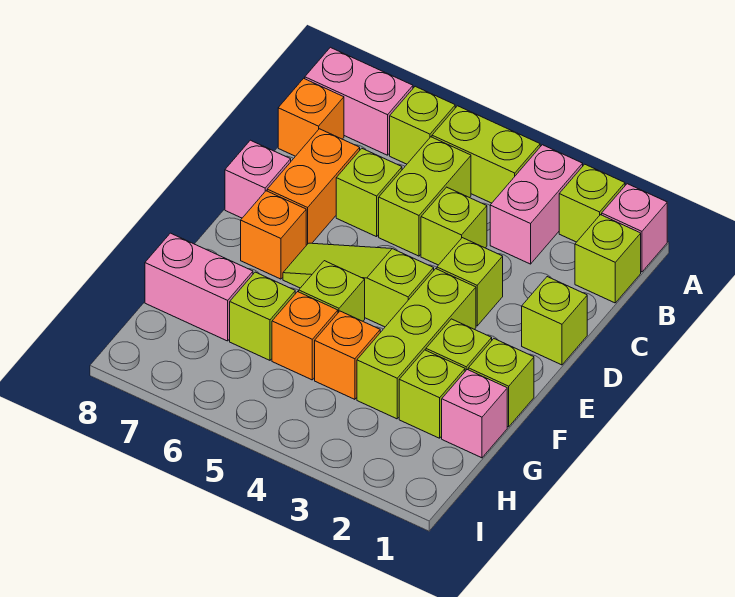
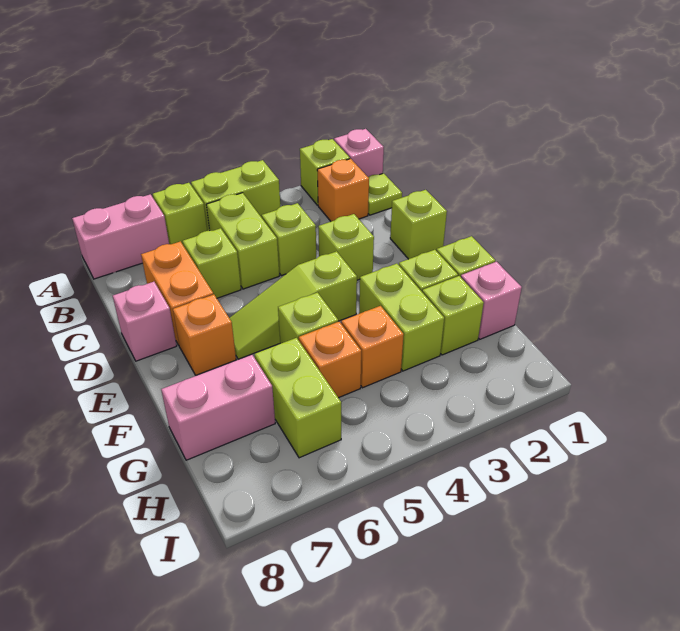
pink 1x2 brick [490,145,583,264] -> none
lime 1x1 brick [575,215,641,303] -> lime 1x1 plate [368,173,402,215]
orange 1x1 brick [278,78,344,156] -> orange 1x1 brick moved to [317,159,369,221]
lime 1x3 brick [357,269,476,419] -> lime 1x2 brick [359,264,444,371]
lime 1x1 brick [230,272,295,360] -> lime 1x2 brick [255,338,341,458]

